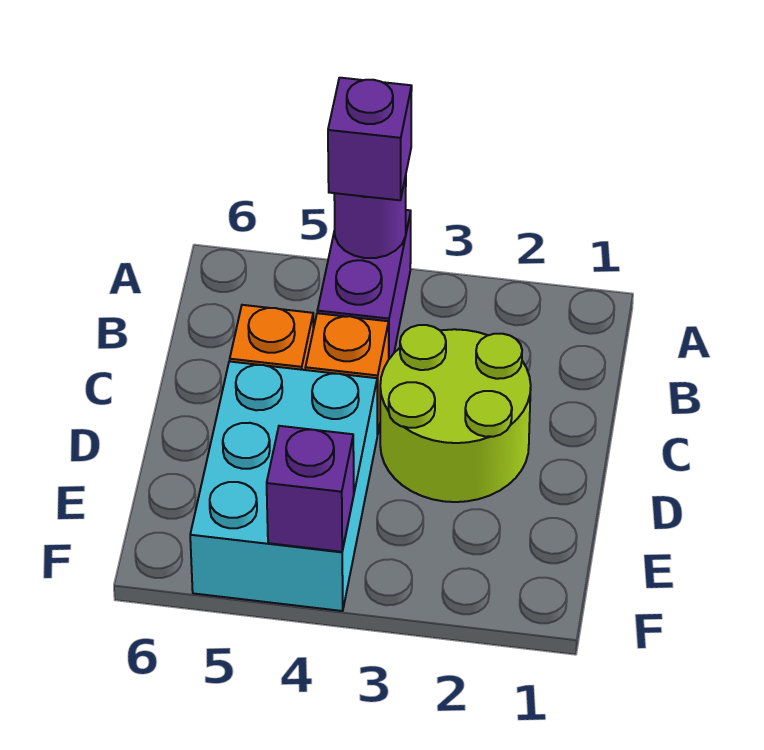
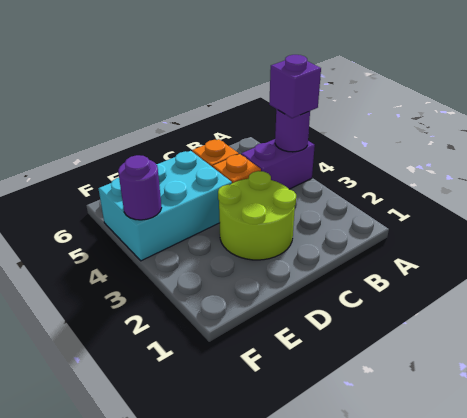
purple 1x1 brick [267,426,354,552] -> purple 1x1 round brick [118,155,162,220]

